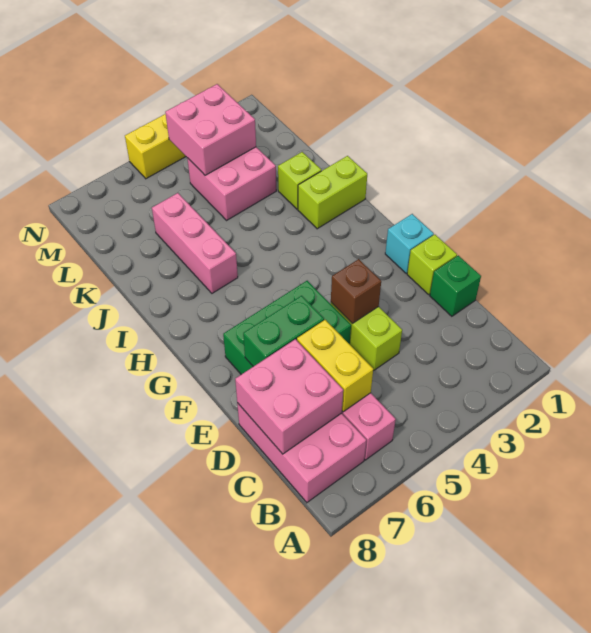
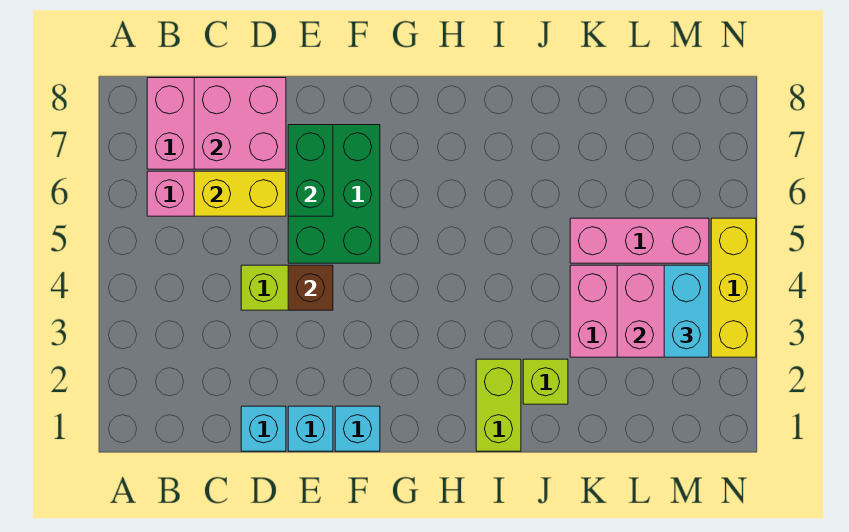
green 1x1 brick [430,255,481,316] -> cyan 1x1 brick [241,406,286,451]
lime 1x1 brick [407,235,457,294] -> cyan 1x1 brick [288,406,333,451]
pink 1x3 brick [152,193,238,293] -> pink 1x3 brick moved to [570,218,709,263]
none -> cyan 1x2 brick [664,265,709,357]

